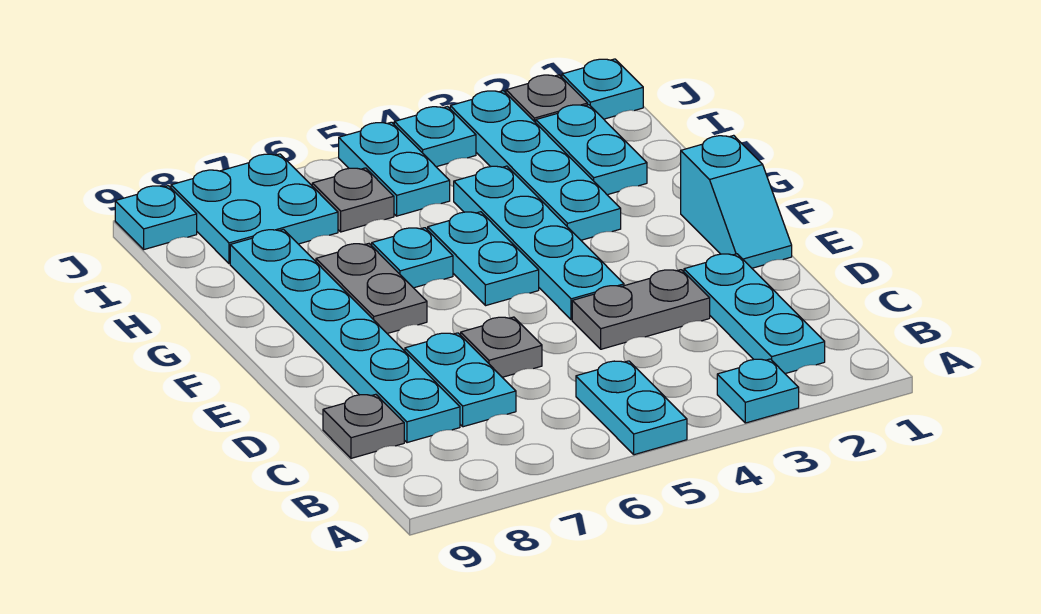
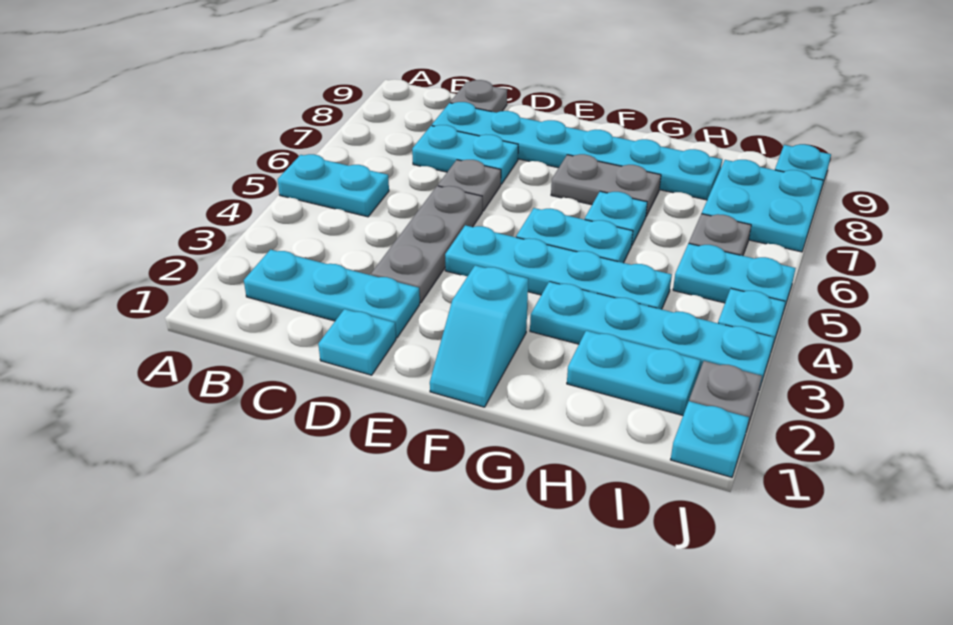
cyan 1x1 plate [717,359,799,423] -> cyan 1x1 plate moved to [318,309,396,375]
grey 1x2 plate [572,270,710,349] -> grey 1x3 plate [371,186,482,303]
cyan 1x2 slope [681,135,792,268] -> cyan 1x2 slope turned to [430,265,528,407]

